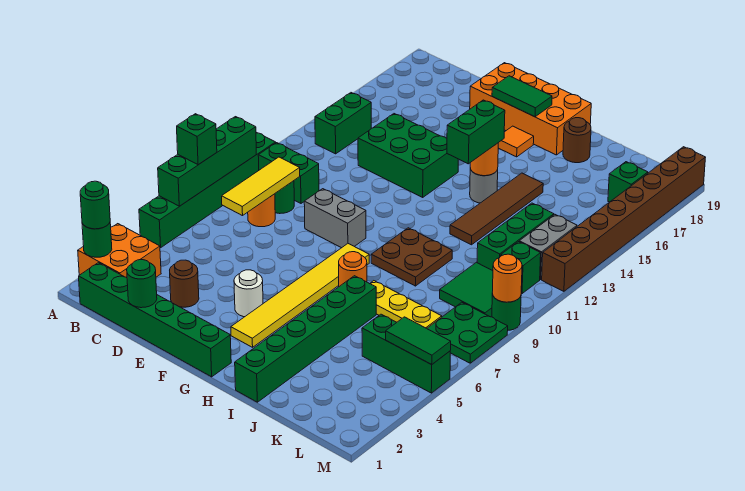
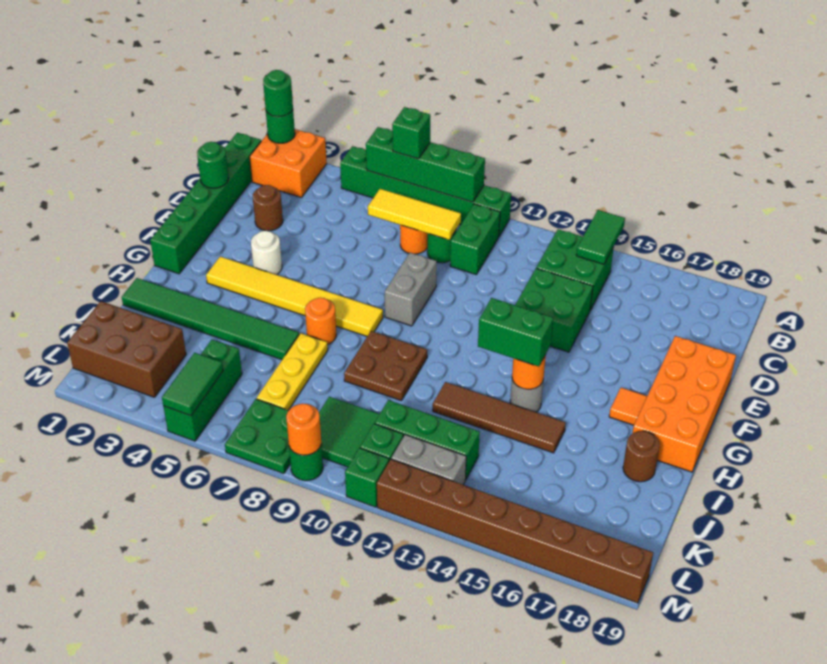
green 1x2 brick [315,93,371,154] -> green 2x2 brick [536,229,614,310]
green 2x3 brick [358,114,458,197] -> green 2x2 brick [515,268,593,352]
green 1x2 tile [492,76,552,117] -> green 1x2 tile moved to [576,210,625,264]
green 1x6 brick [235,276,376,402] -> green 1x6 tile [122,278,299,360]
none -> brown 2x3 brick [67,301,186,397]
green 1x1 brick [608,162,648,202] -> green 1x1 brick moved to [345,448,389,507]

